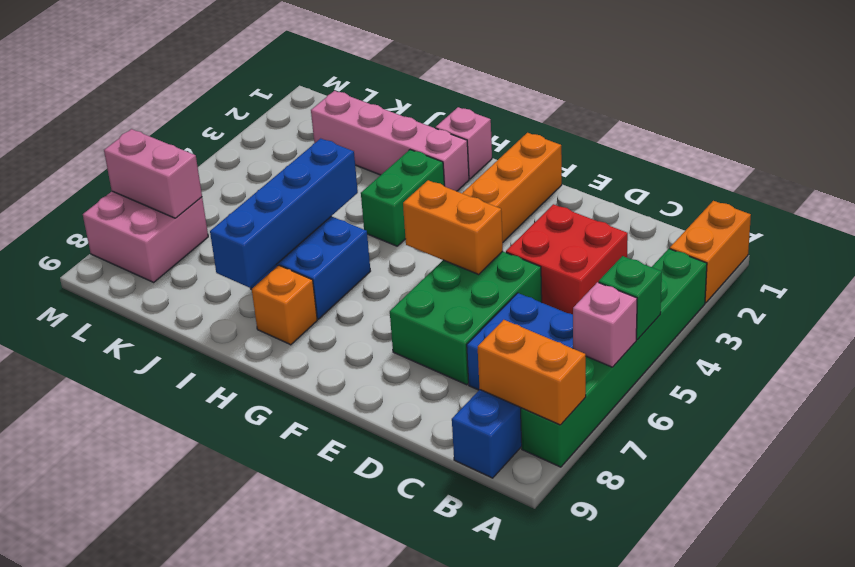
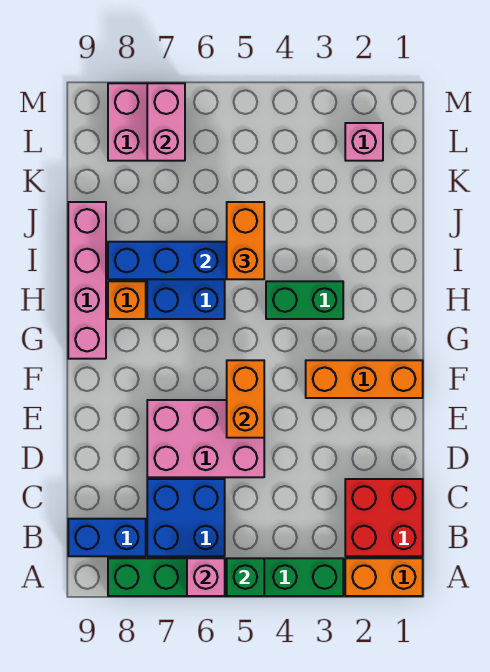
orange 1x2 brick [478,320,586,425] -> orange 1x2 brick moved to [227,202,264,279]
red 2x2 brick [506,204,628,315] -> red 2x2 brick moved to [345,479,423,556]
green 2x3 brick [390,251,542,385] -> pink 2x3 brick [147,400,264,477]
pink 1x1 brick [435,107,492,179] -> pink 1x1 brick moved to [345,123,383,161]
pink 1x4 brick [311,91,469,191] -> pink 1x4 brick moved to [68,202,106,359]

